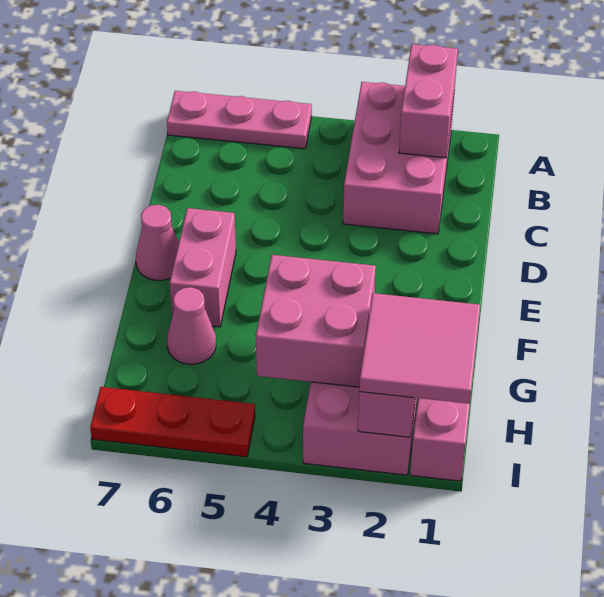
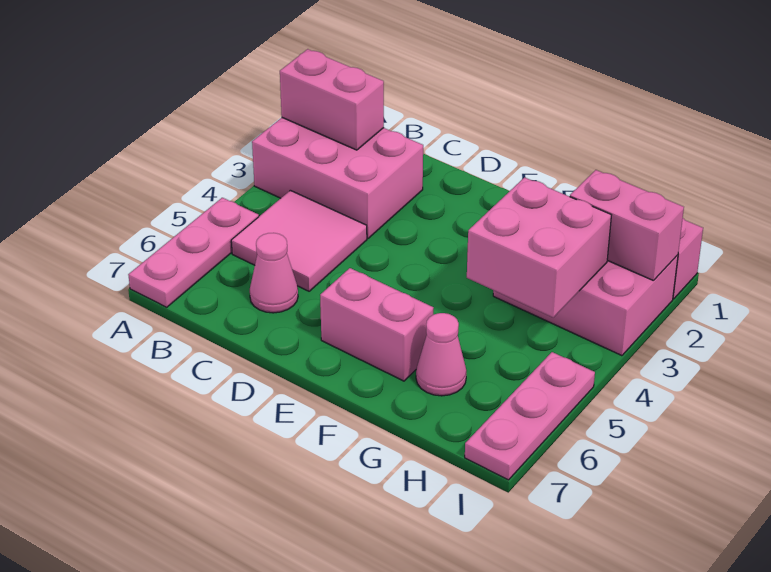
pink 1x1 cone [136,205,179,280] -> pink 1x1 cone moved to [250,233,298,313]
pink 2x2 tile [359,293,480,404] -> pink 2x2 tile moved to [231,190,367,291]
red 1x3 plate [90,387,255,457] -> pink 1x3 plate [465,352,595,480]

